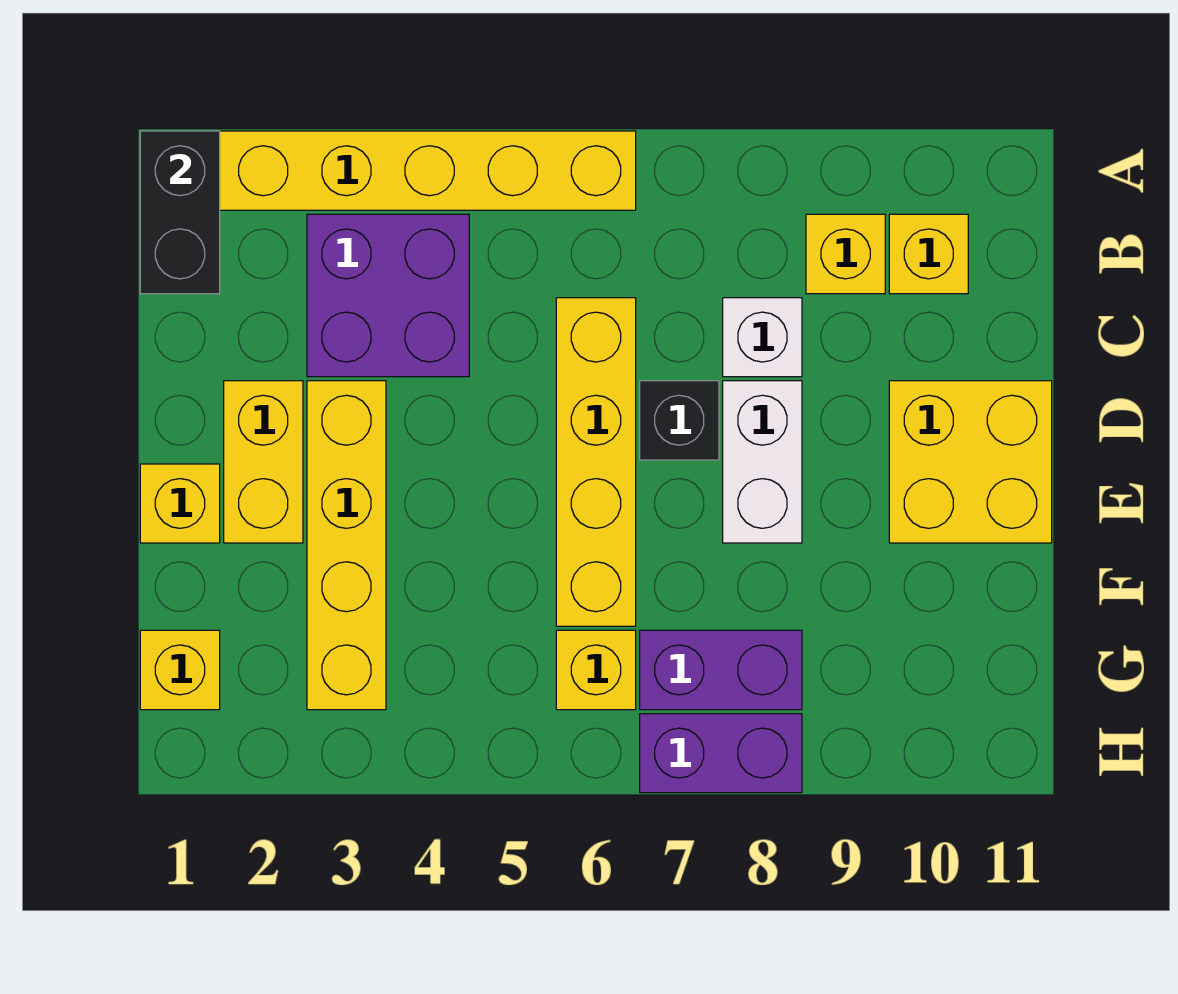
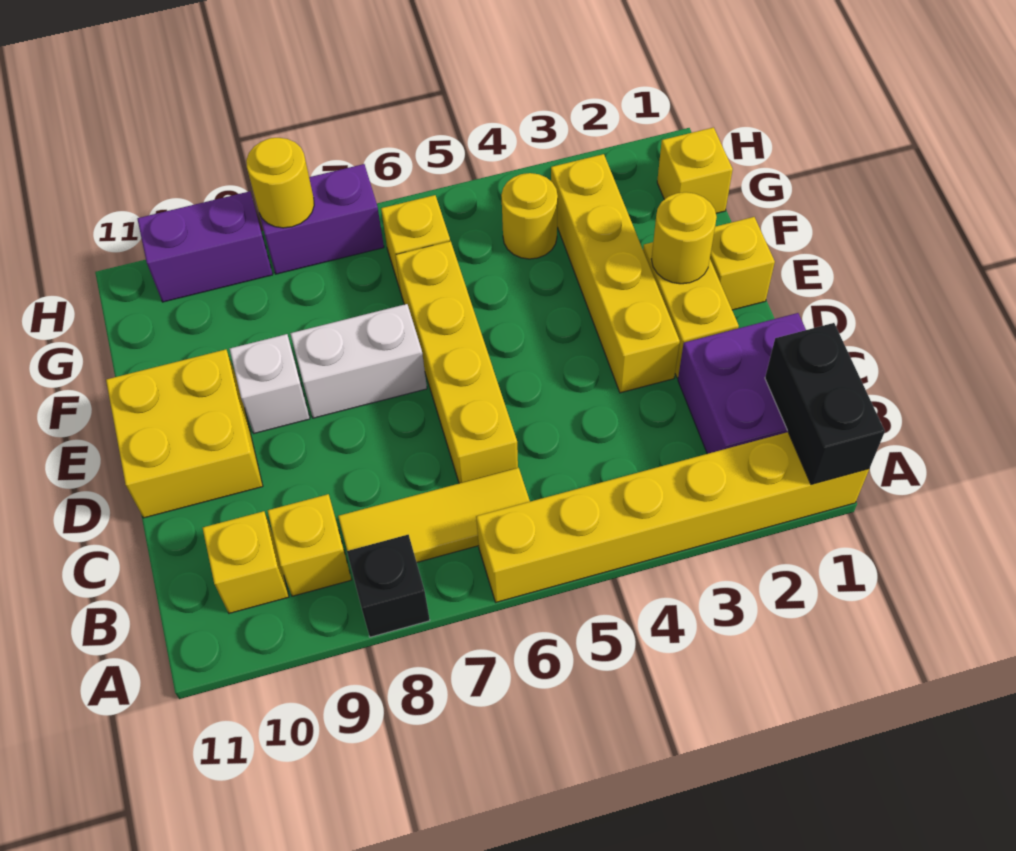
purple 2x2 brick [307,214,469,377] -> purple 2x2 brick moved to [678,313,806,454]
none -> yellow 1x3 tile [338,468,530,562]
white 1x1 brick [723,298,802,377] -> white 1x1 brick moved to [230,334,310,433]
black 1x1 brick [640,381,719,460] -> black 1x1 brick moved to [347,535,430,637]
white 1x2 brick [723,381,802,543] -> white 1x2 brick turned to [290,304,427,418]
none -> yellow 1x1 round brick [651,192,717,284]
none -> yellow 1x1 round brick [501,173,558,259]
purple 1x2 brick [640,630,802,710] -> purple 1x2 brick moved to [137,191,273,302]
none -> yellow 1x1 round brick [246,138,314,228]

